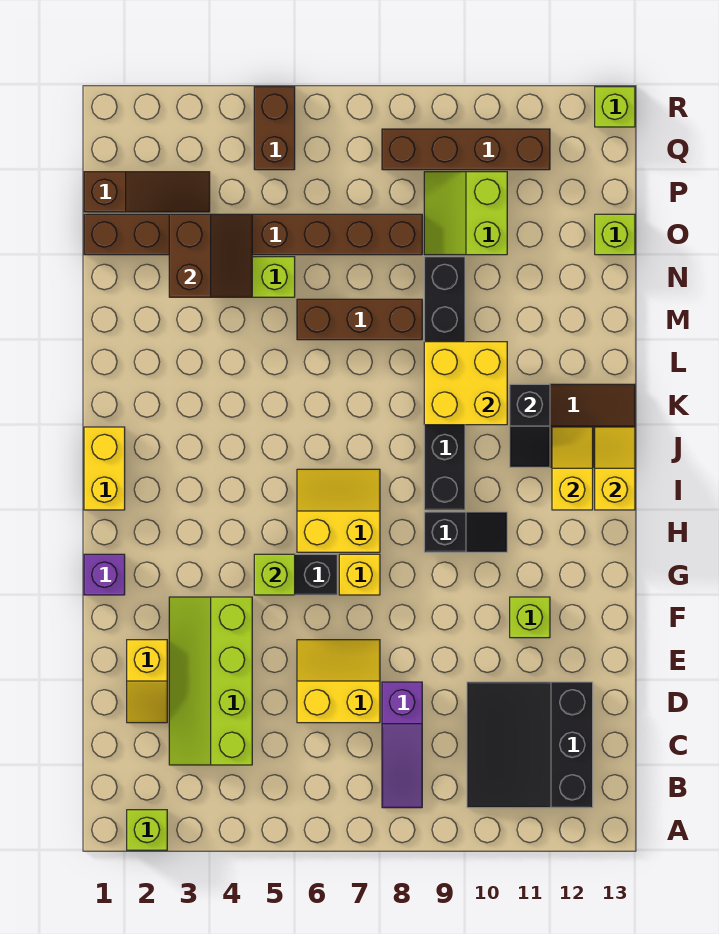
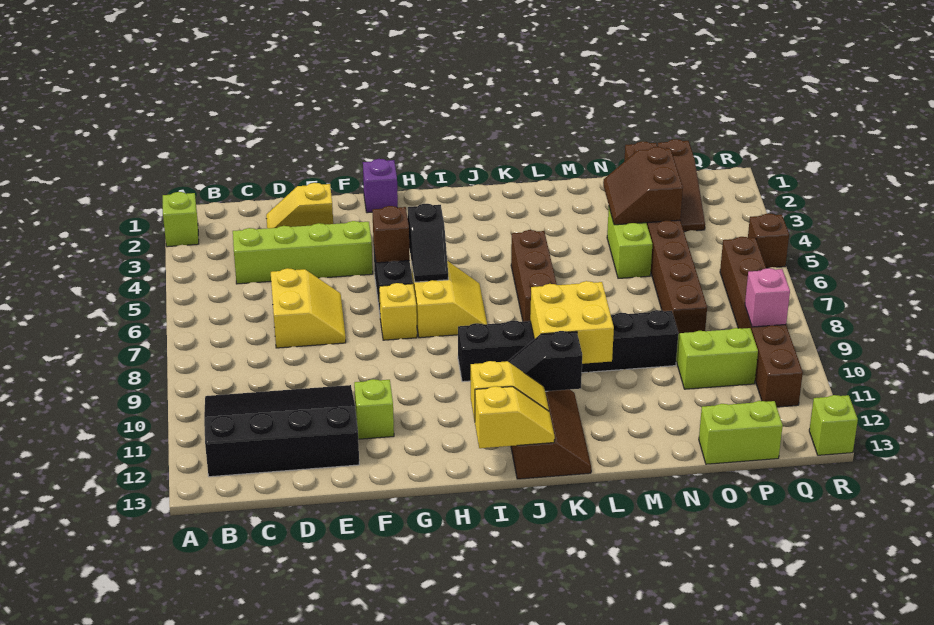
purple 1x3 slope [382,682,422,808] -> none
black 3x3 slope [467,682,593,808] -> black 3x4 slope [204,385,359,477]
lime 1x1 brick [254,554,295,595] -> brown 1x1 brick [372,206,410,263]
black 1x2 slope [424,512,507,552] -> black 1x2 slope moved to [407,204,448,282]
yellow 1x2 brick [84,427,125,510] -> none
brown 1x3 brick [297,299,422,340] -> brown 1x3 brick moved to [511,230,557,322]
brown 2x2 slope [169,214,252,297] -> brown 2x2 slope turned to [603,147,683,225]
lime 1x1 brick [595,214,635,255] -> lime 1x2 brick [699,401,783,464]
brown 1x2 brick [254,87,295,170] -> brown 1x1 brick [748,213,789,268]
brown 1x4 brick [382,129,550,170] -> brown 1x6 brick [720,237,803,407]
none -> pink 1x1 brick [745,268,790,327]

